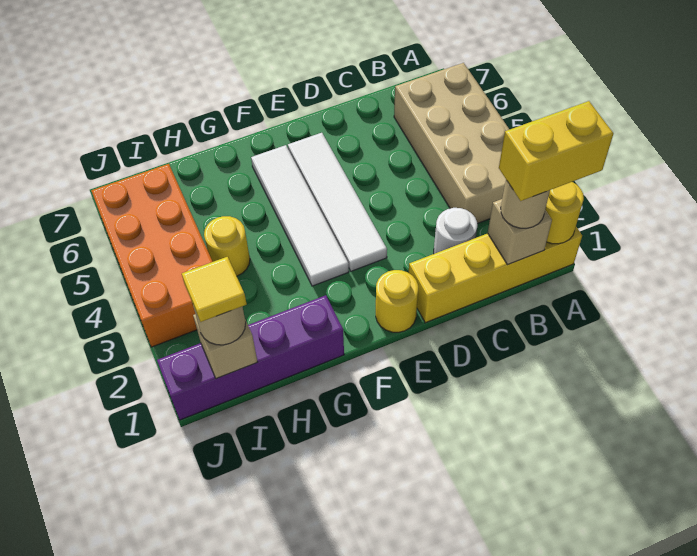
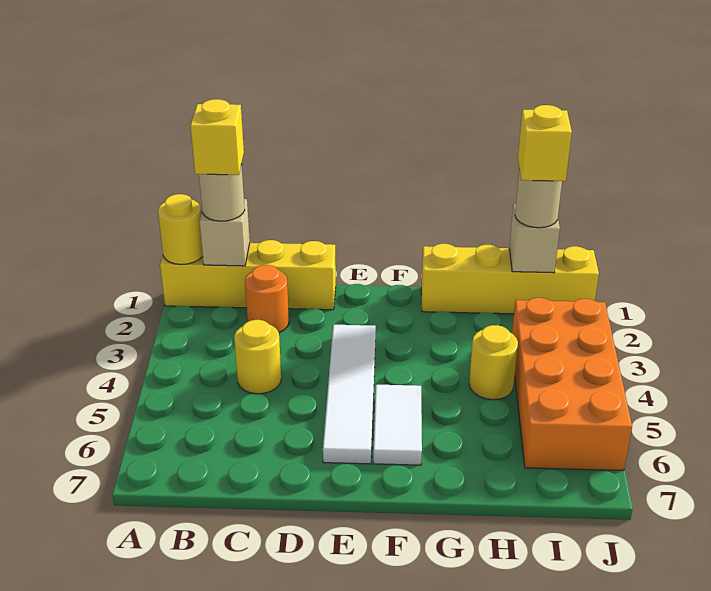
yellow 1x2 brick [499,101,613,201] -> yellow 1x1 brick [190,99,244,175]
tan 2x4 brick [394,63,510,224] -> none
white 1x1 round brick [434,208,477,254] -> orange 1x1 round brick [245,265,289,333]
yellow 1x1 round brick [376,270,418,332] -> yellow 1x1 round brick moved to [234,320,281,394]
white 1x4 tile [251,145,349,286] -> white 1x2 tile [373,385,422,465]
purple 1x4 brick [157,295,344,420] -> yellow 1x4 brick [421,244,599,314]
yellow 1x1 tile [182,257,247,322] -> yellow 1x1 brick [518,105,572,181]

